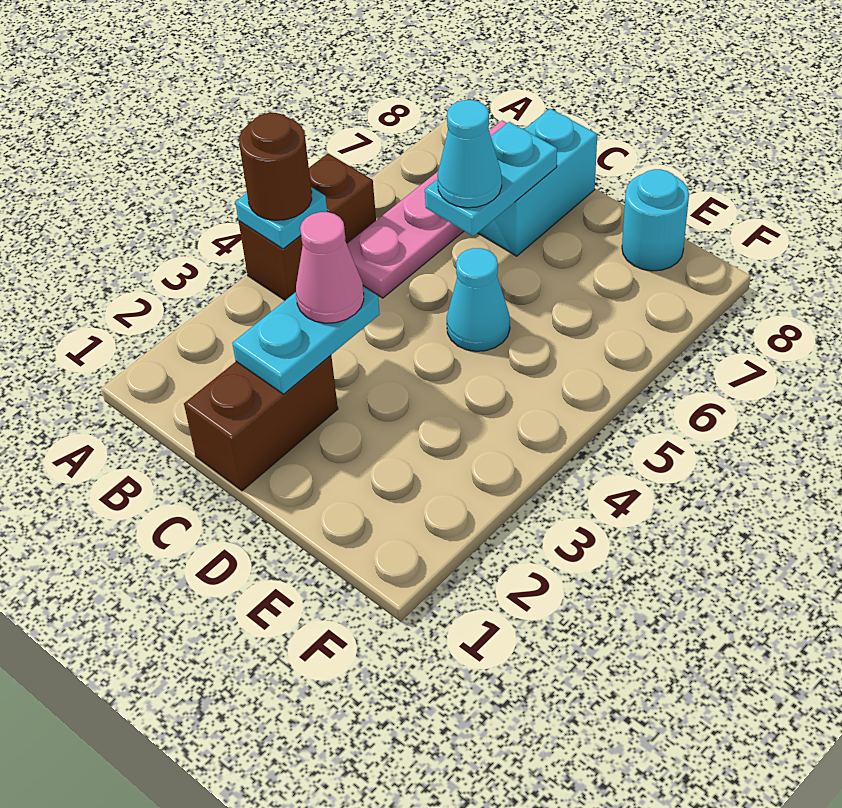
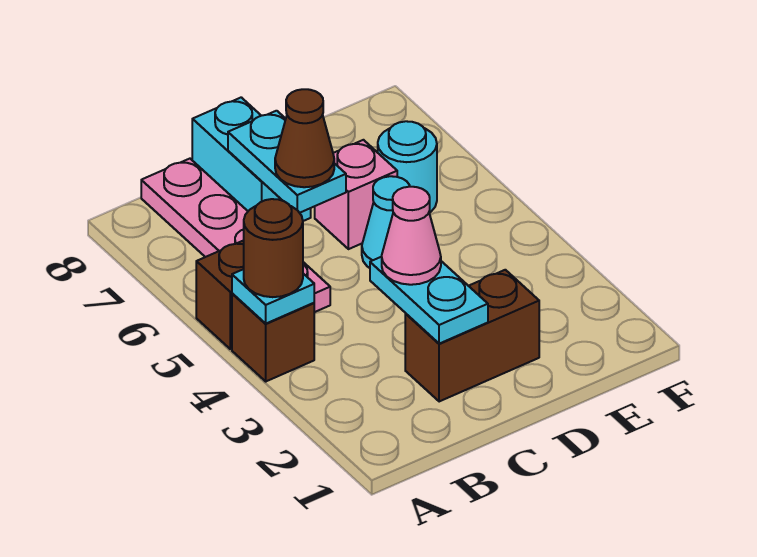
brown 1x2 brick [184,355,338,491] -> brown 1x2 brick turned to [405,270,539,402]
cyan 1x1 cone [438,100,502,208] -> brown 1x1 cone [275,89,334,187]
none -> pink 1x1 brick [315,140,397,249]
cyan 1x1 round brick [622,169,689,271] -> cyan 1x1 round brick moved to [378,121,437,213]

